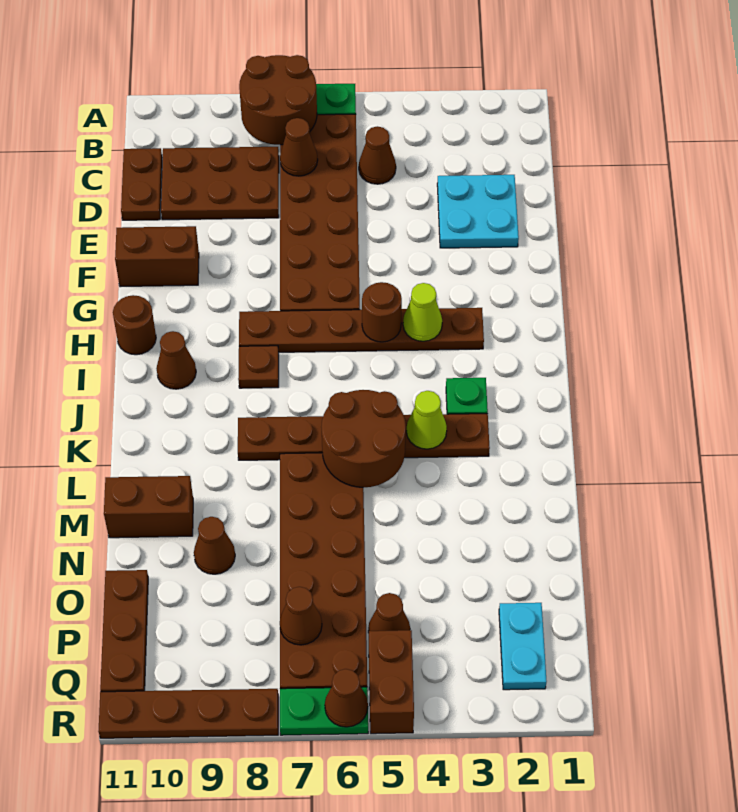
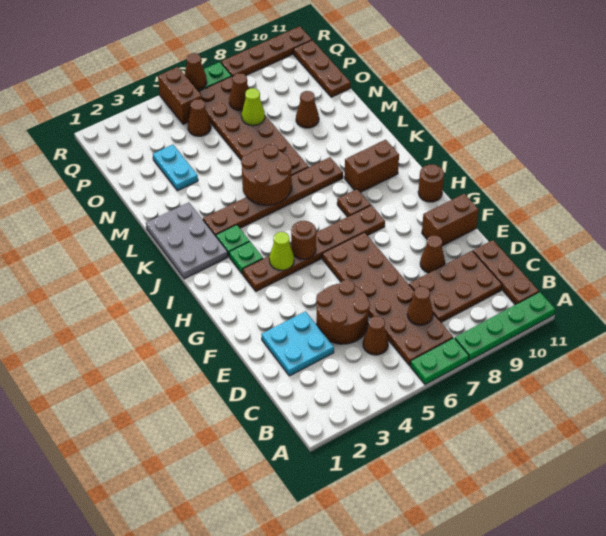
brown 2x2 round brick [239,55,317,145] -> brown 2x2 round brick moved to [316,280,370,344]
none -> green 1x4 plate [455,292,555,360]
brown 1x2 plate [121,148,162,220] -> brown 1x3 plate [473,240,539,305]
none -> green 1x1 plate [229,242,263,274]
brown 1x1 cone [156,331,196,389] -> brown 1x1 cone moved to [420,235,445,273]
none -> grey 2x3 plate [146,202,228,279]
lime 1x1 cone [406,391,447,449] -> lime 1x1 cone moved to [242,88,265,126]
brown 1x2 brick [104,476,193,538] -> brown 1x2 brick moved to [345,140,399,192]
cyan 1x2 plate [499,603,547,690] -> cyan 1x2 plate moved to [153,145,198,191]

